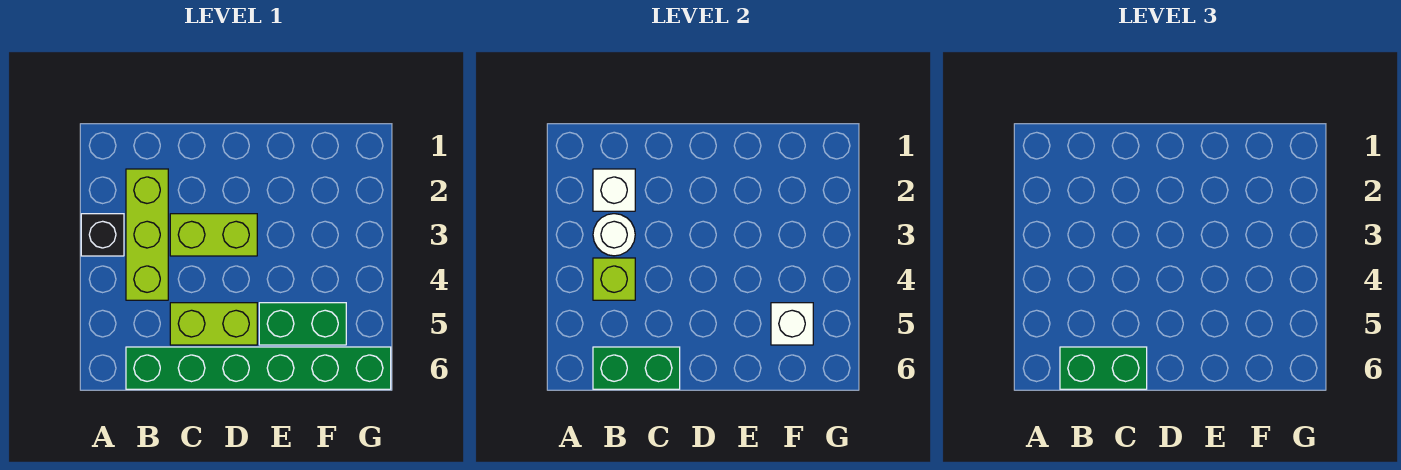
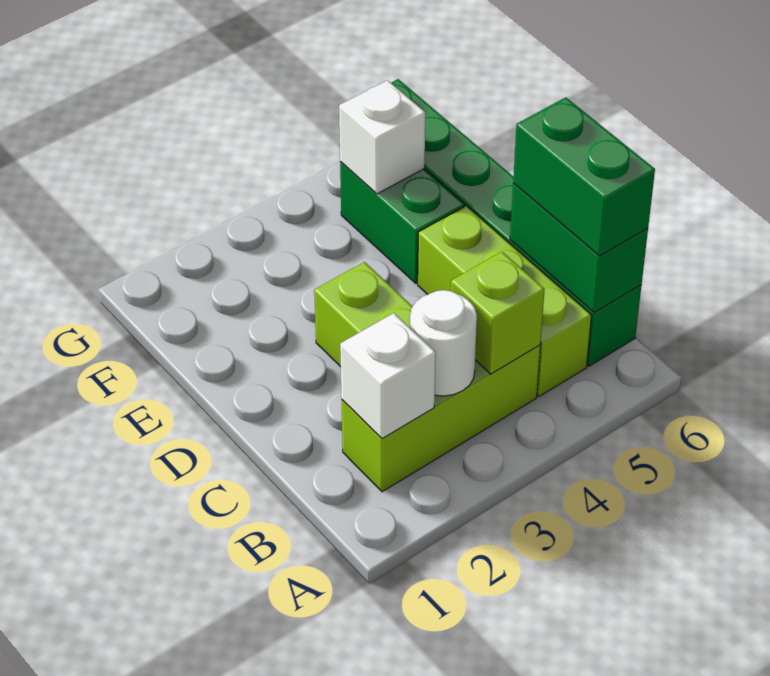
black 1x1 brick [81,214,124,256] -> none
lime 1x2 brick [170,303,257,345] -> lime 1x3 brick [418,206,592,396]

